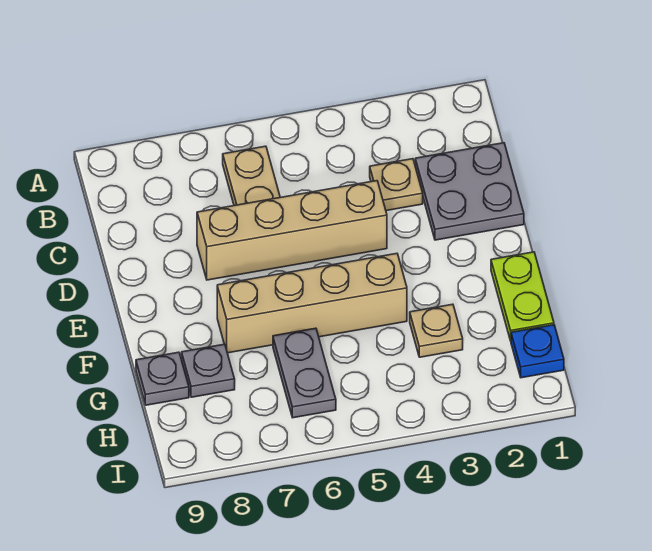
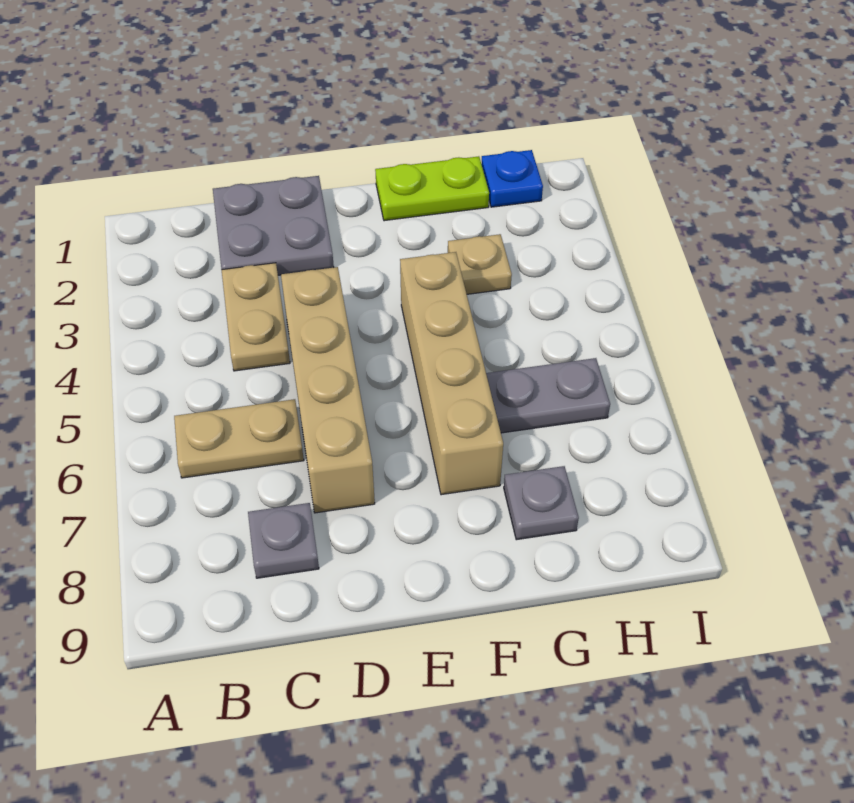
tan 1x1 plate [370,159,423,211] -> tan 1x2 plate [222,263,290,371]
grey 1x1 plate [136,352,189,405] -> grey 1x1 plate moved to [248,503,319,578]

